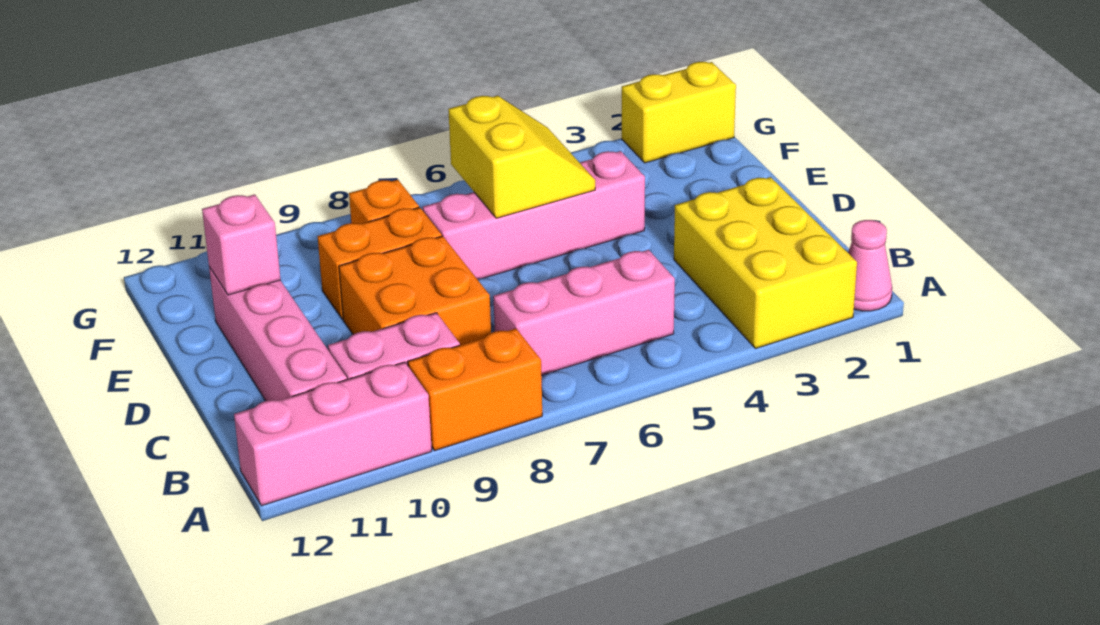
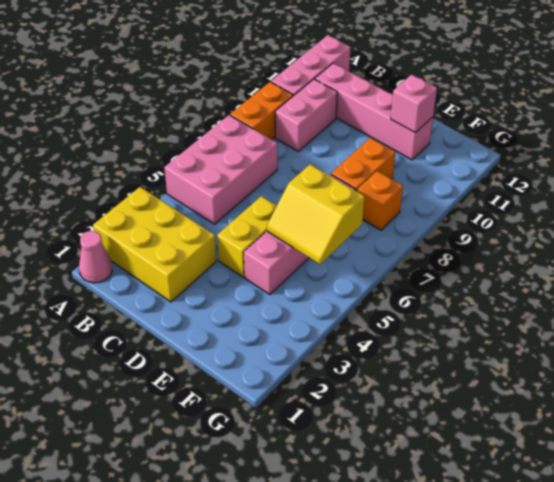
pink 1x3 brick [494,250,675,375] -> pink 2x3 brick [164,115,277,224]
orange 2x2 brick [339,236,491,345] -> none
yellow 1x2 brick [622,62,736,163] -> yellow 1x2 brick moved to [217,196,277,277]

